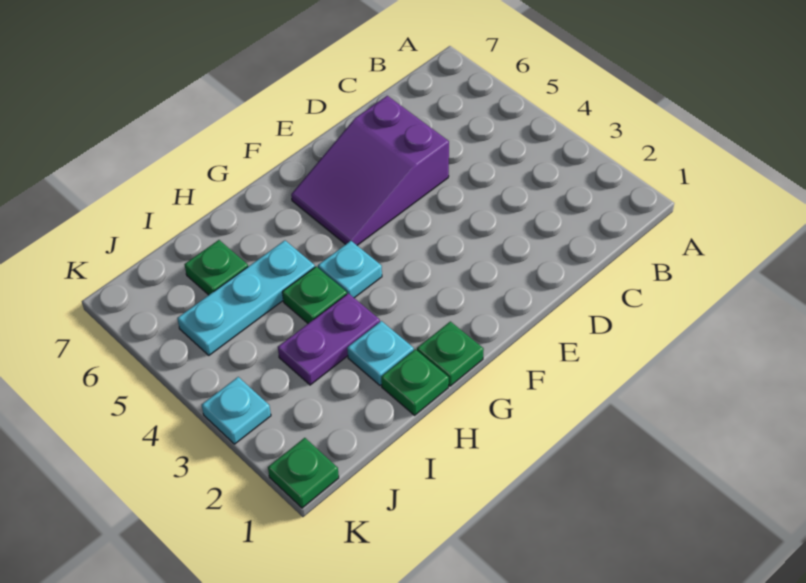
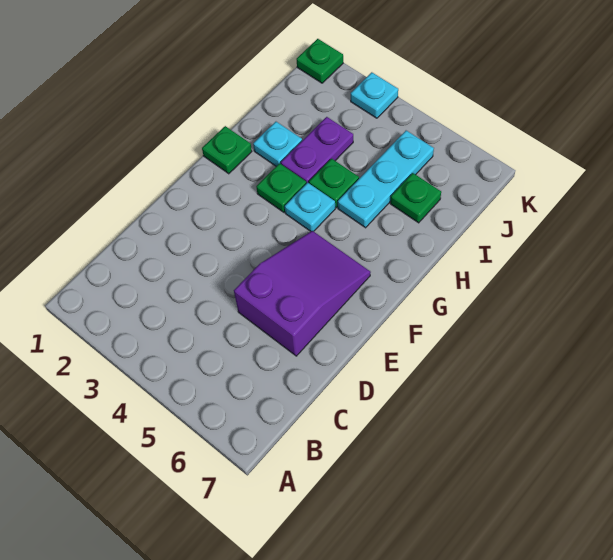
green 1x1 plate [381,349,449,415] -> green 1x1 plate moved to [256,163,306,212]

